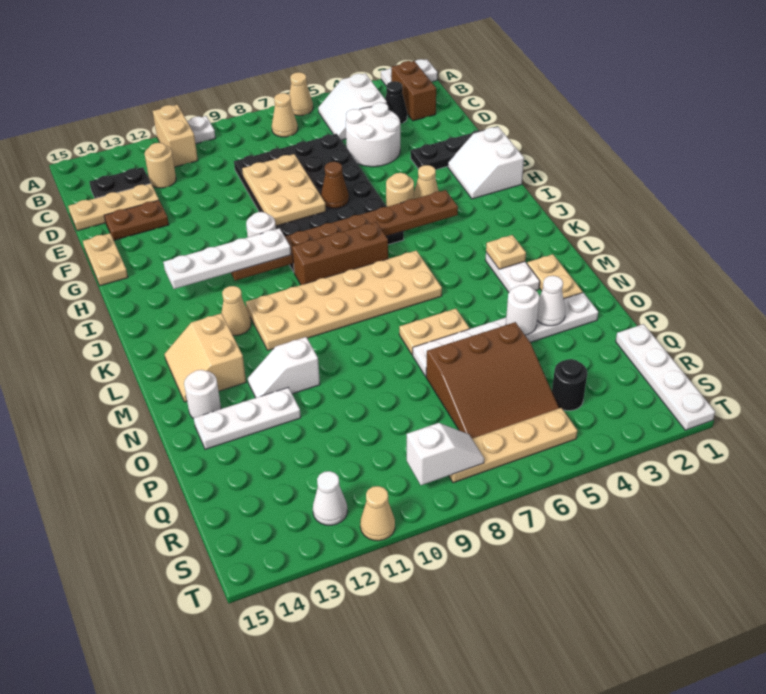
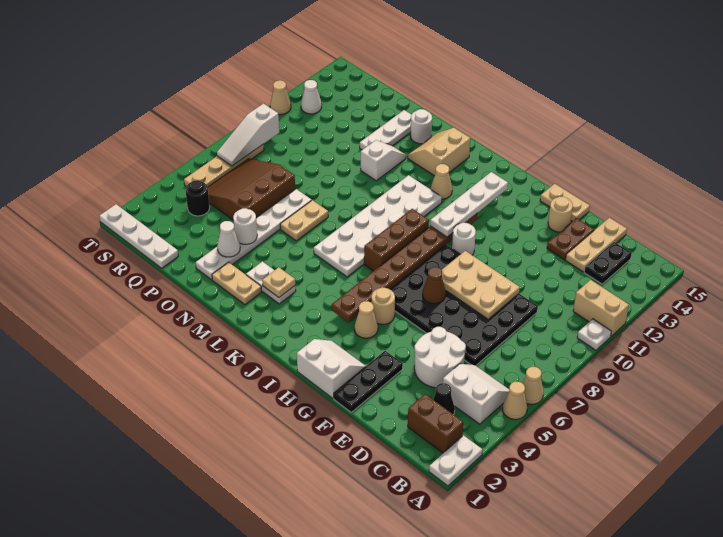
tan 1x1 cone [272,93,298,137] -> tan 1x1 cone moved to [503,382,527,419]
tan 1x1 round brick [145,143,176,188] -> tan 1x1 round brick moved to [548,197,573,232]
tan 2x6 plate [246,251,442,350] -> white 2x6 plate [314,175,442,277]
tan 2x2 slope [164,313,246,402] -> tan 2x2 slope turned to [408,128,470,176]
white 1x2 slope [407,423,484,485] -> white 1x3 slope [217,104,279,166]

